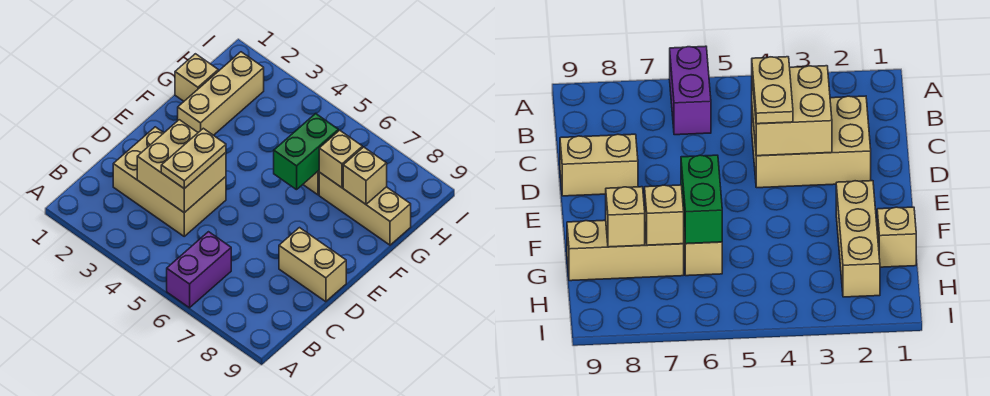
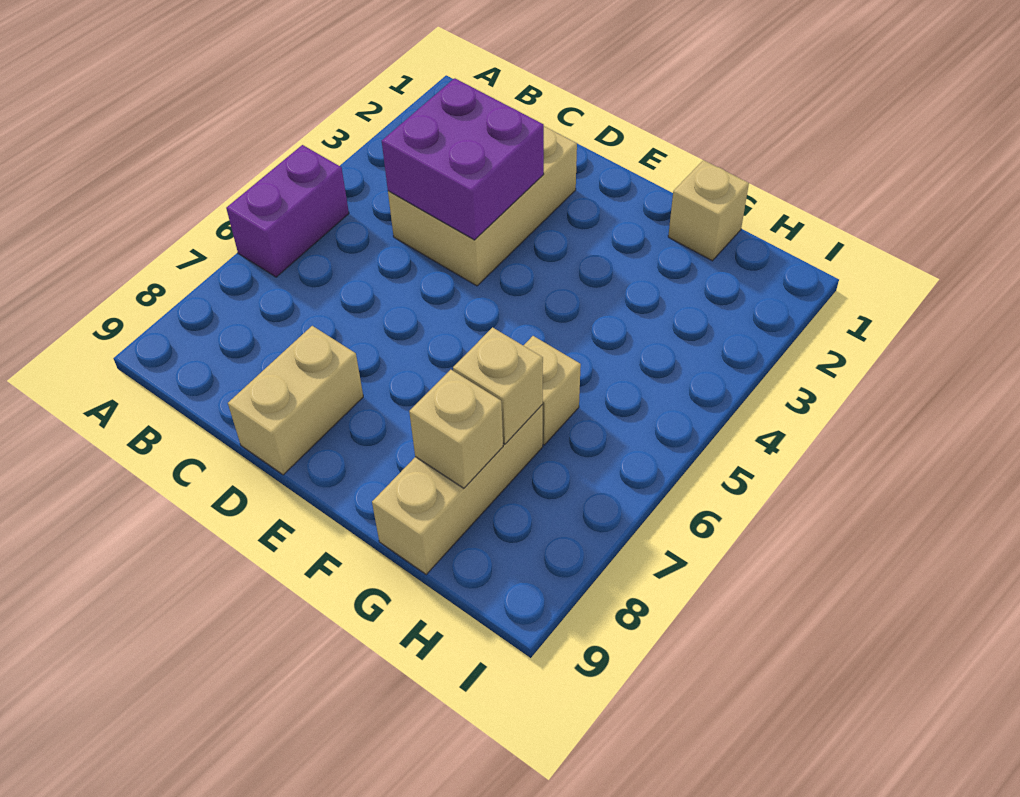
purple 1x2 brick [167,232,231,308] -> purple 1x2 brick turned to [226,145,349,277]
tan 2x2 brick [137,120,226,213] -> purple 2x2 brick [382,78,544,240]
tan 1x2 plate [161,128,226,189] -> none
tan 1x3 brick [178,52,264,135] -> none
green 1x2 brick [274,114,338,190] -> none

